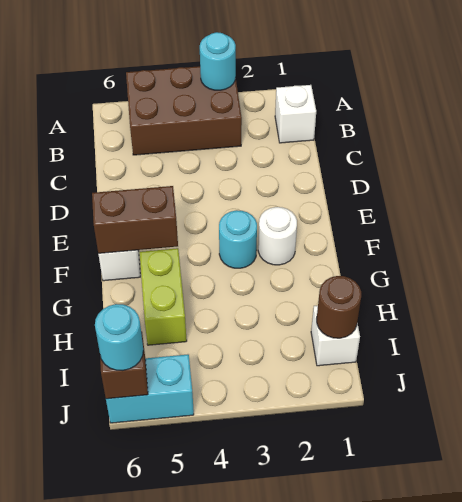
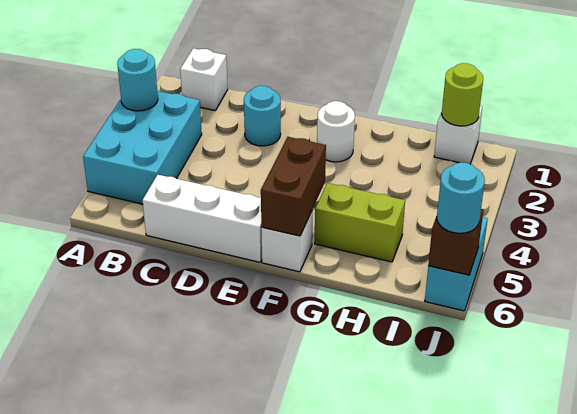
brown 2x3 brick [126,66,242,155] -> cyan 2x3 brick [83,91,202,204]
none -> white 1x3 brick [142,175,262,262]
cyan 1x1 round brick [219,210,257,268] -> cyan 1x1 round brick moved to [244,86,281,146]
brown 1x1 round brick [317,276,361,338] -> lime 1x1 round brick [442,63,483,126]

